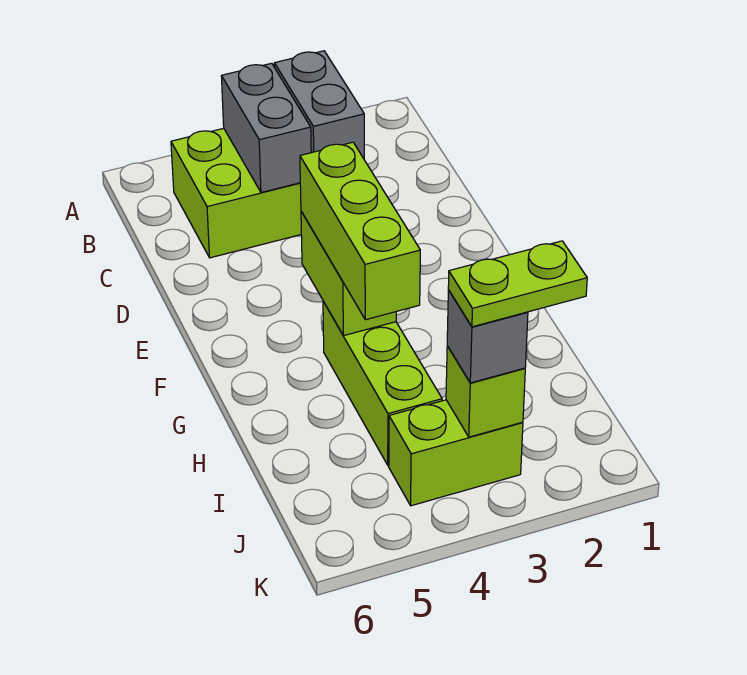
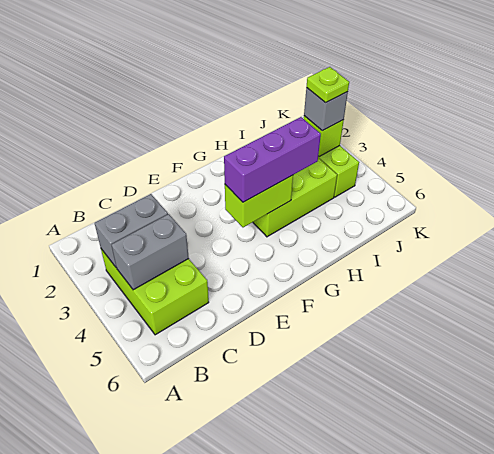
lime 1x3 brick [300,142,420,320] -> purple 1x3 brick [224,117,321,202]
lime 1x2 plate [448,241,587,327] -> lime 1x1 plate [307,67,349,103]

